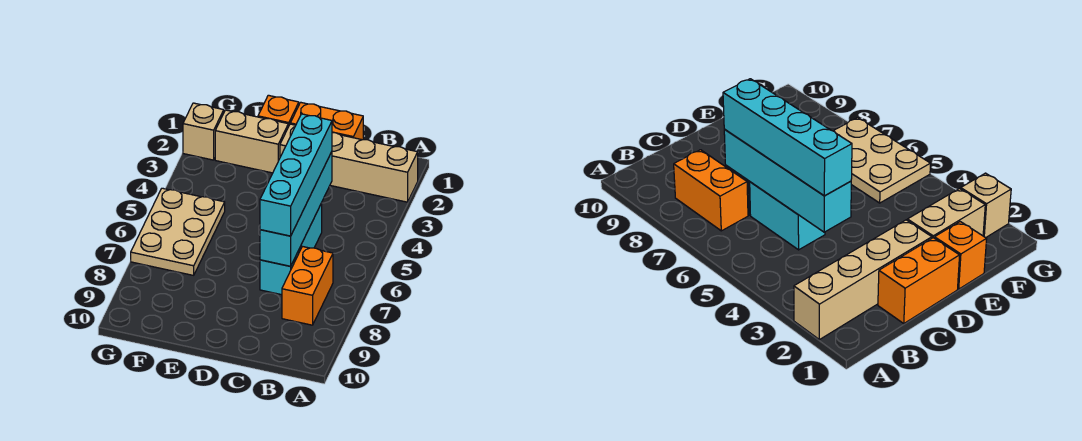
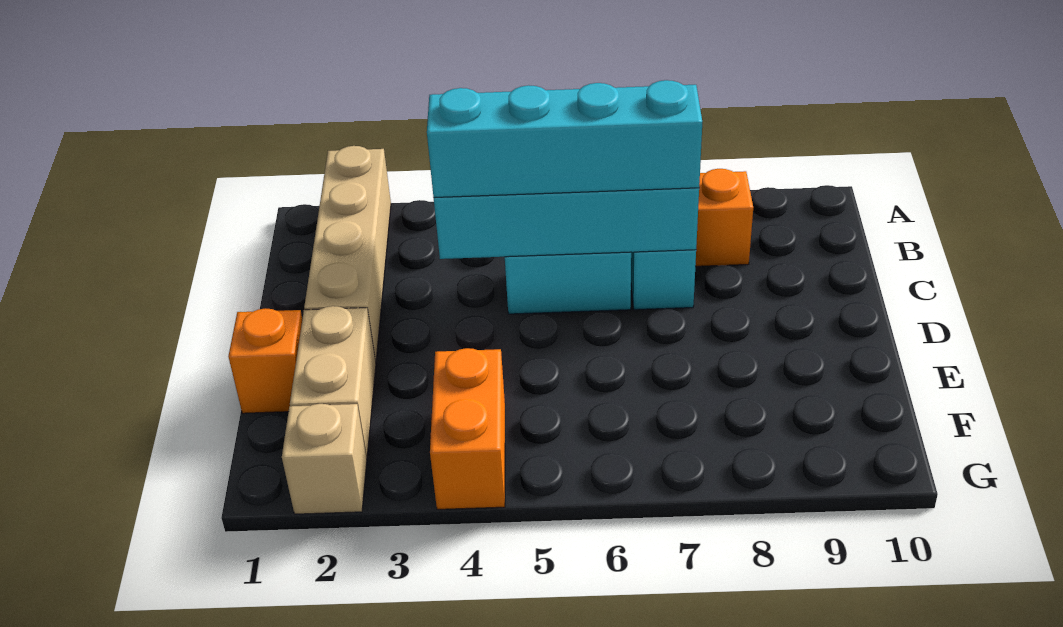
orange 1x2 brick [290,102,363,140] -> orange 1x2 brick moved to [430,348,505,509]
tan 2x3 plate [131,188,225,275] -> none

